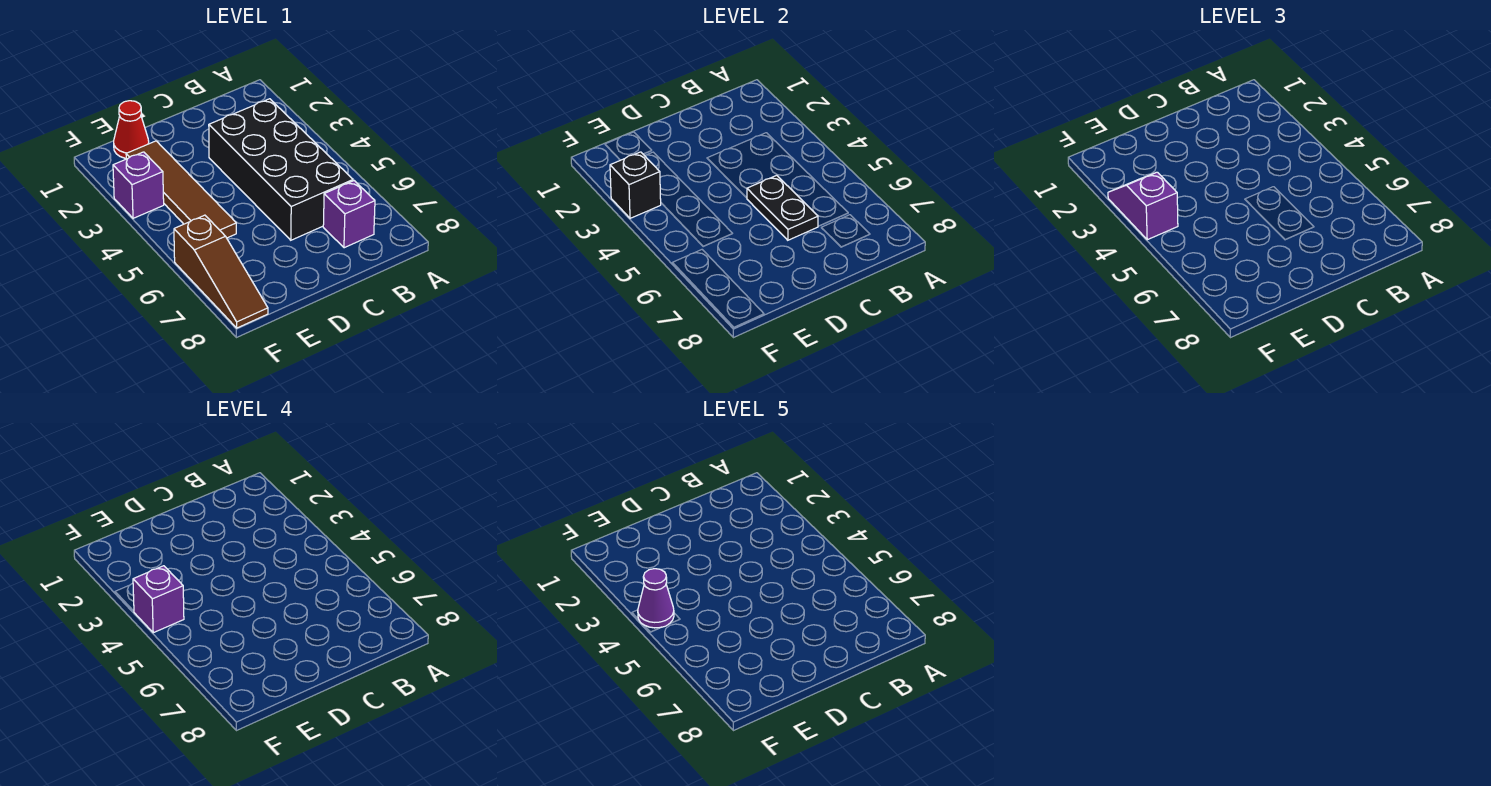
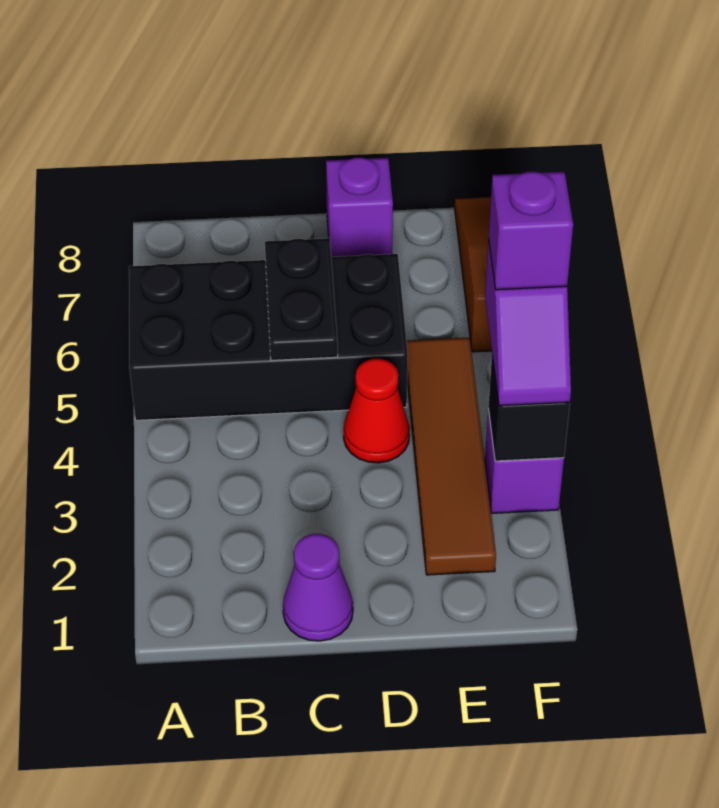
black 2x4 brick [209,99,353,240] -> black 2x4 brick turned to [129,254,408,420]
purple 1x1 brick [323,181,375,248] -> purple 1x1 brick moved to [326,157,393,257]
red 1x1 cone [114,101,149,158] -> red 1x1 cone moved to [344,359,410,463]
purple 1x1 cone [638,569,674,628] -> purple 1x1 cone moved to [283,534,353,641]

